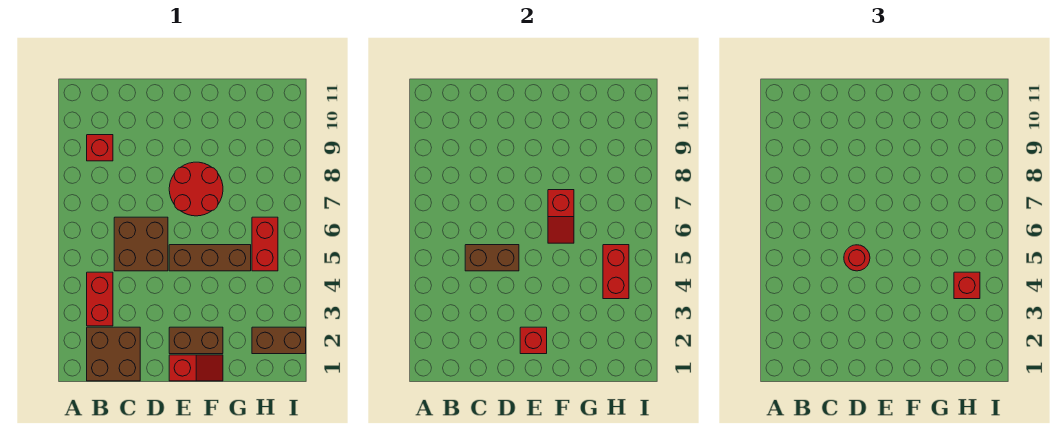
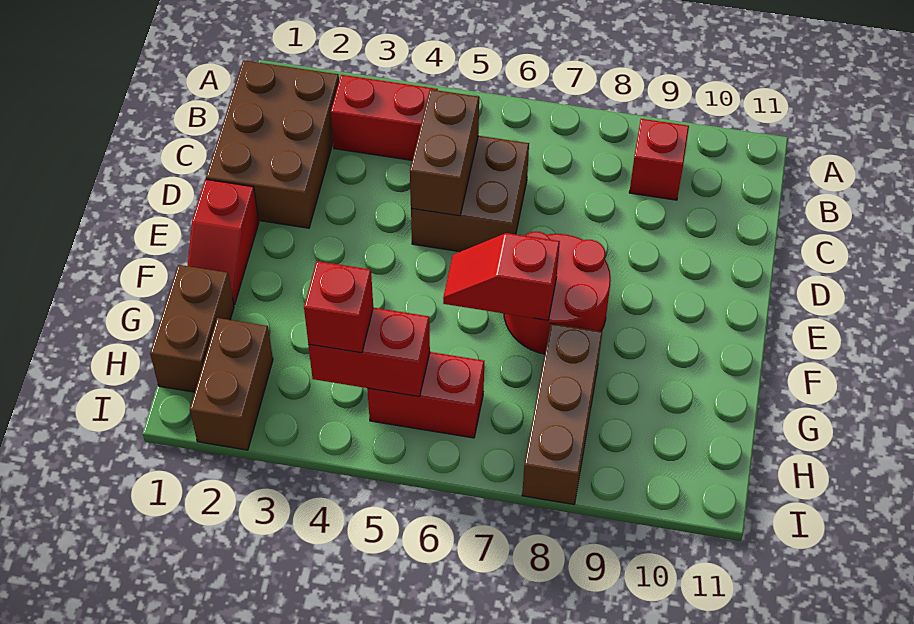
brown 2x2 brick [87,327,140,381] -> brown 2x3 brick [206,60,339,228]
red 1x1 round brick [844,245,870,271] -> none
brown 1x2 brick [169,327,223,354] -> brown 1x2 brick moved to [150,265,234,392]
red 1x1 brick [520,327,547,354] -> none
brown 1x3 brick [169,245,251,271] -> brown 1x3 brick moved to [522,324,602,504]

